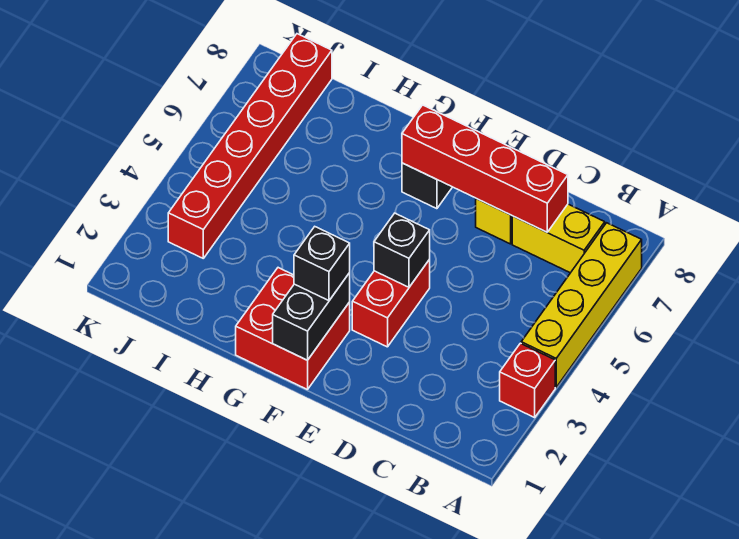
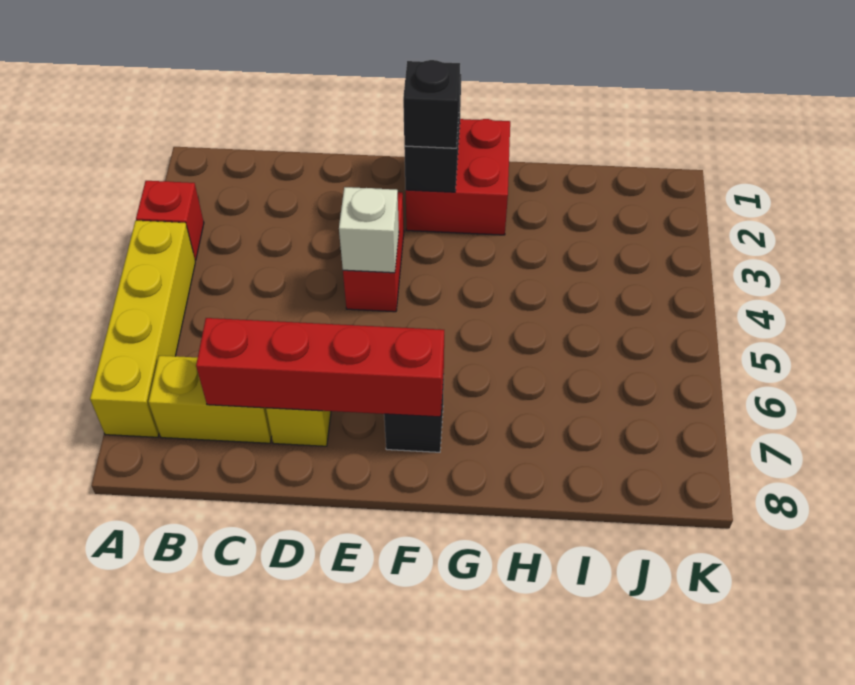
black 1x1 brick [374,213,430,287] -> white 1x1 brick [339,187,399,273]
red 1x6 brick [168,34,332,258] -> none

